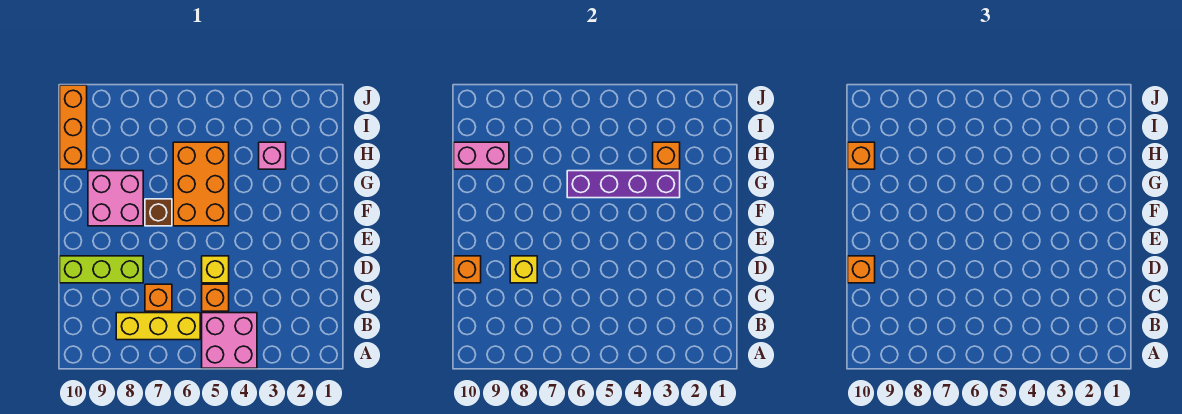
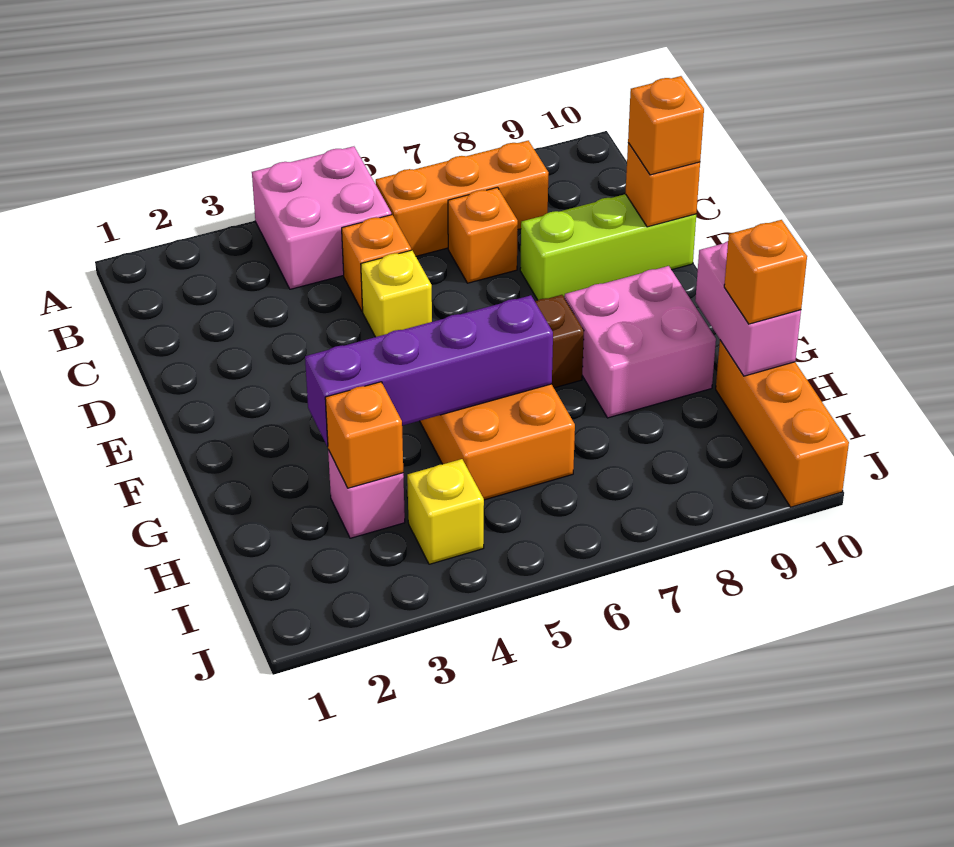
yellow 1x3 brick [116,313,200,340] -> orange 1x3 brick [376,140,549,256]
yellow 1x1 brick [510,256,537,283] -> yellow 1x1 brick moved to [407,459,484,564]
pink 1x2 brick [454,142,509,169] -> pink 1x2 brick turned to [695,241,801,376]

